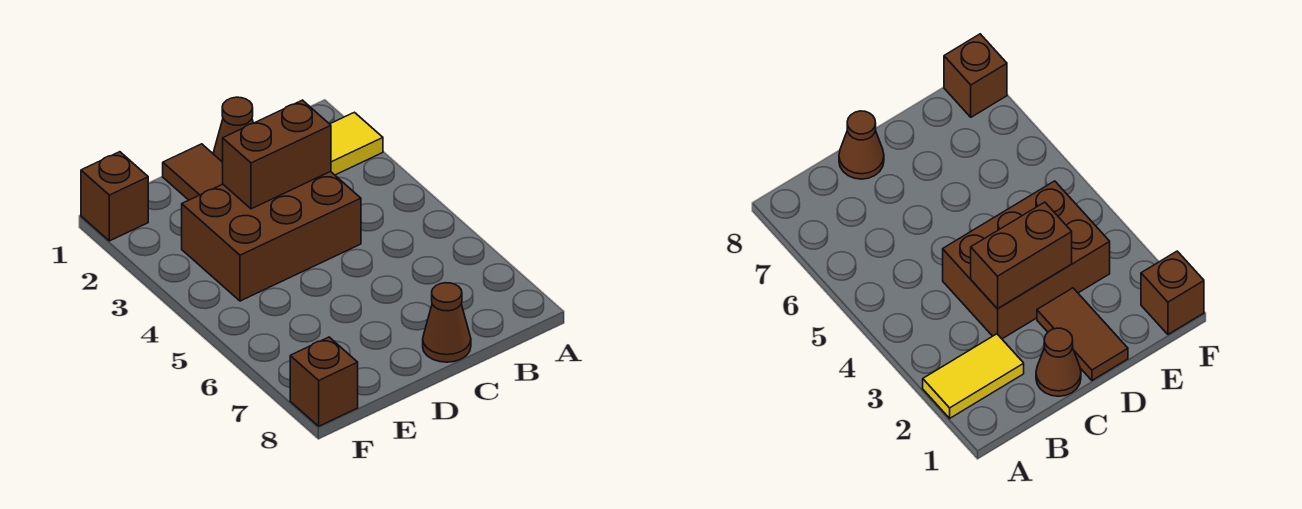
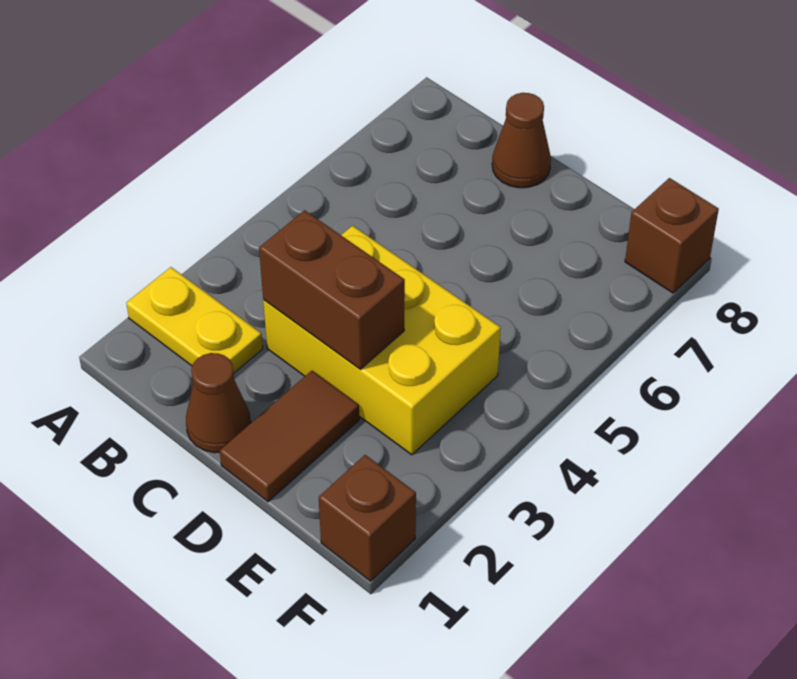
yellow 1x2 tile [330,112,383,175] -> yellow 1x2 plate [126,267,263,373]
brown 2x3 brick [182,171,361,301] -> yellow 2x3 brick [263,226,501,455]

